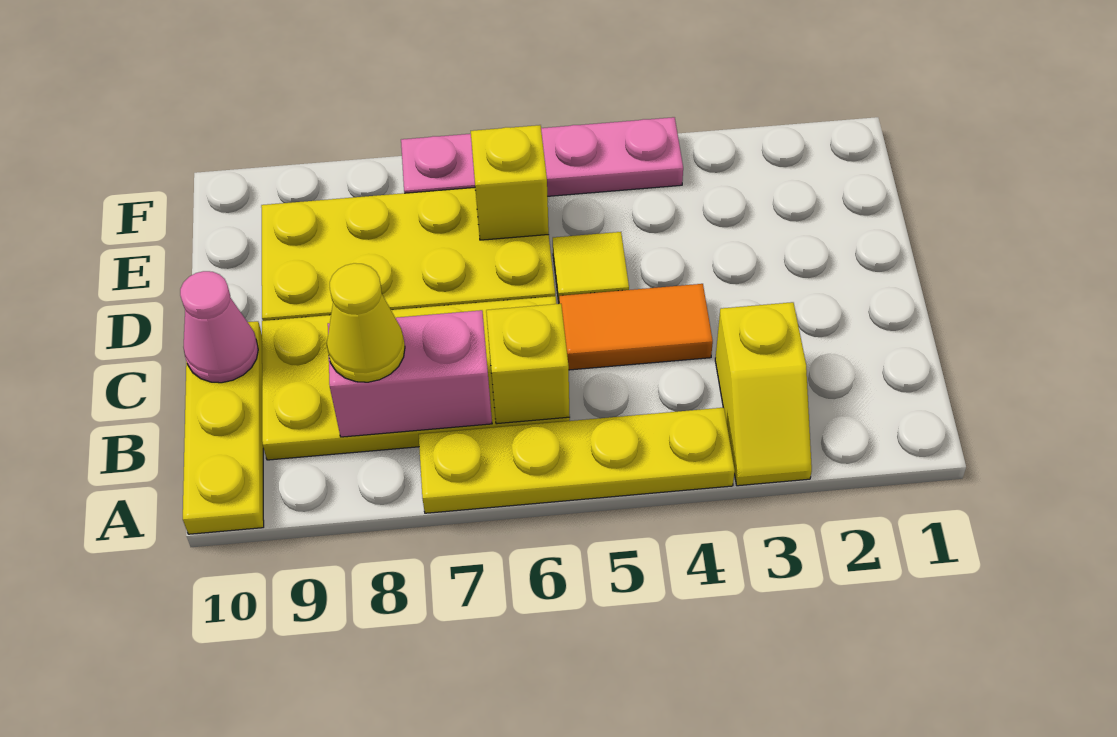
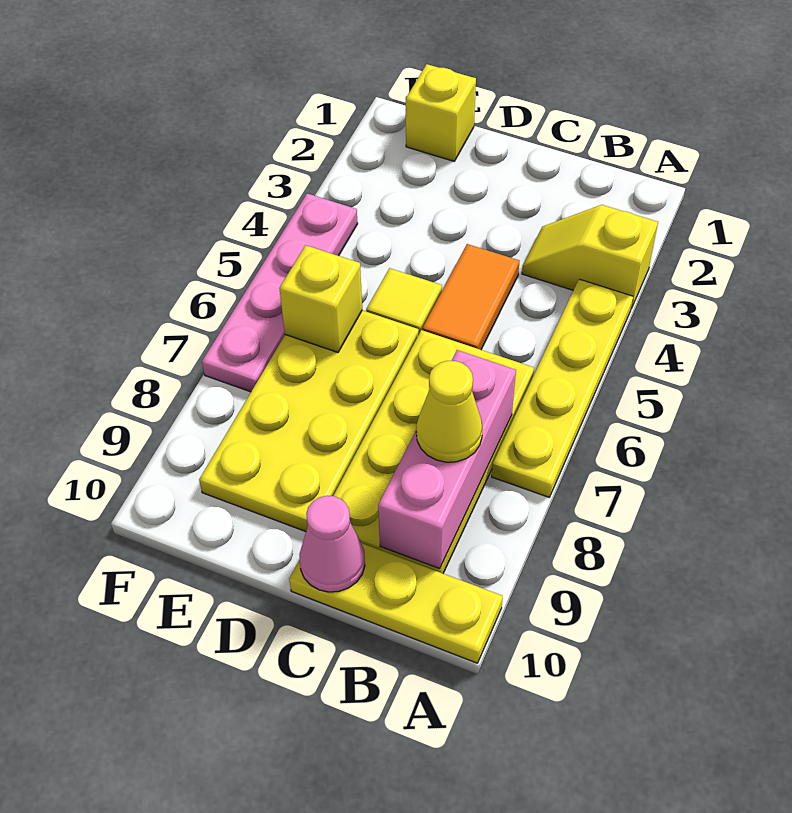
yellow 1x2 slope [715,302,812,486] -> yellow 1x2 slope turned to [522,205,658,309]
yellow 1x1 brick [486,304,570,424] -> yellow 1x1 brick moved to [406,64,476,161]
pink 1x2 brick [328,310,492,437] -> pink 1x3 brick [378,350,516,569]

